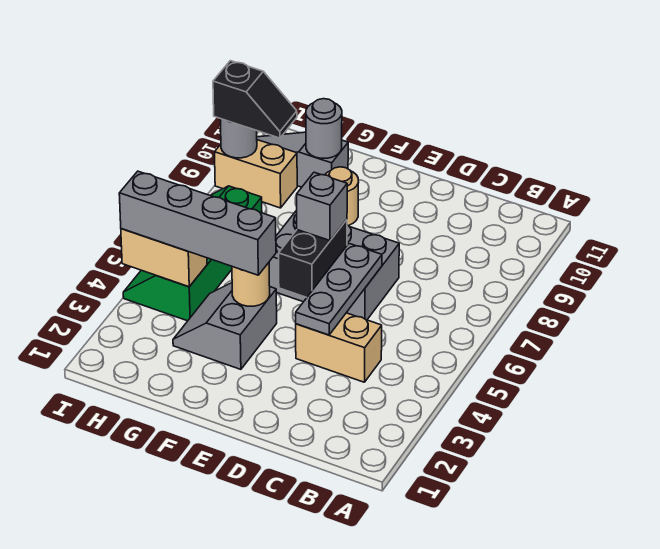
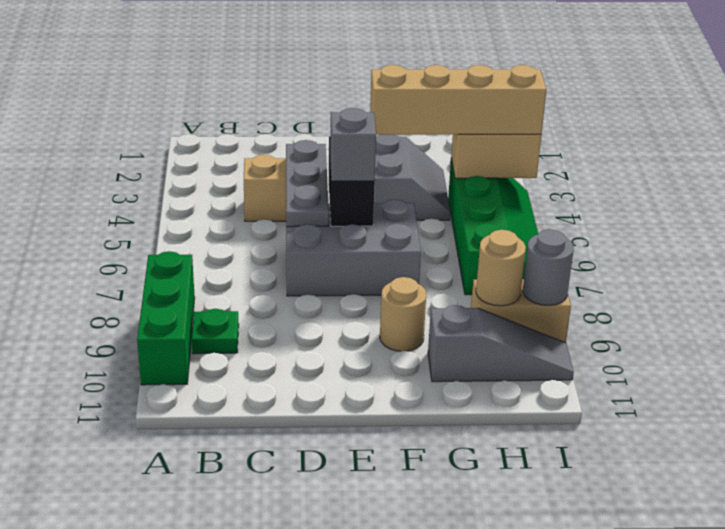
none -> green 1x3 brick [137,251,195,385]
none -> green 1x1 plate [192,309,239,354]
tan 1x1 round brick [232,263,270,306] -> tan 1x1 round brick moved to [476,230,526,306]
grey 1x4 brick [119,171,276,275] -> tan 1x4 brick [370,65,547,135]
grey 1x1 round brick [306,99,342,158] -> none
black 1x2 slope [213,61,297,138] -> none

